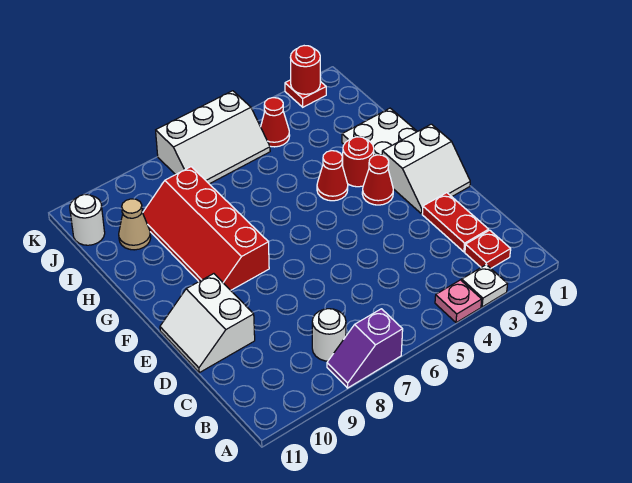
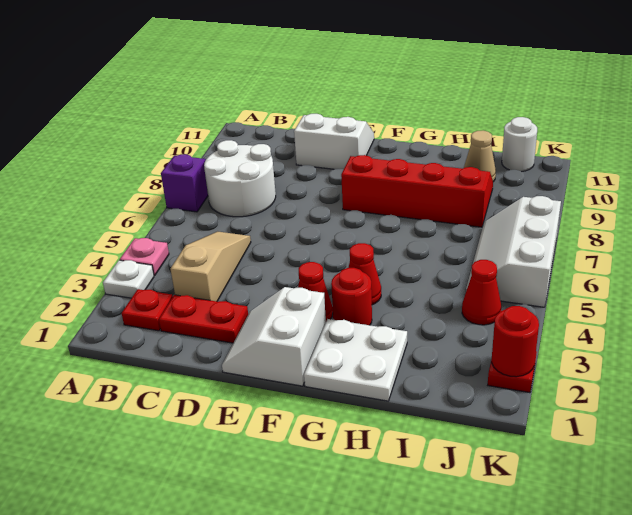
white 1x1 round brick [312,309,346,361] -> white 2x2 round brick [204,140,276,217]
none -> tan 1x3 slope [171,231,251,301]

